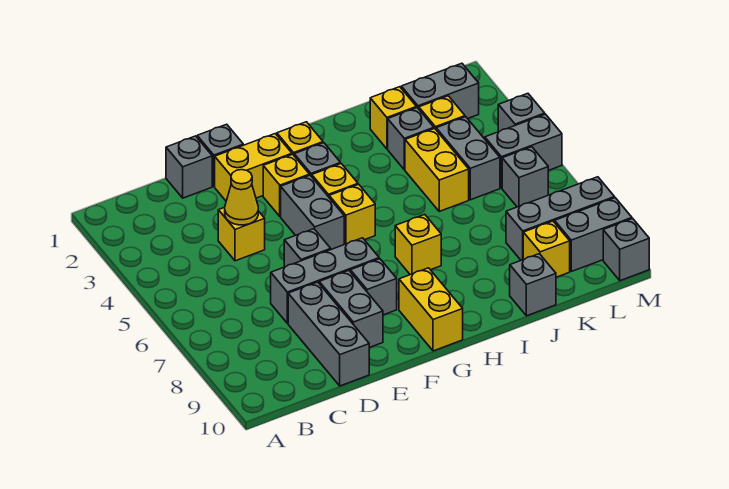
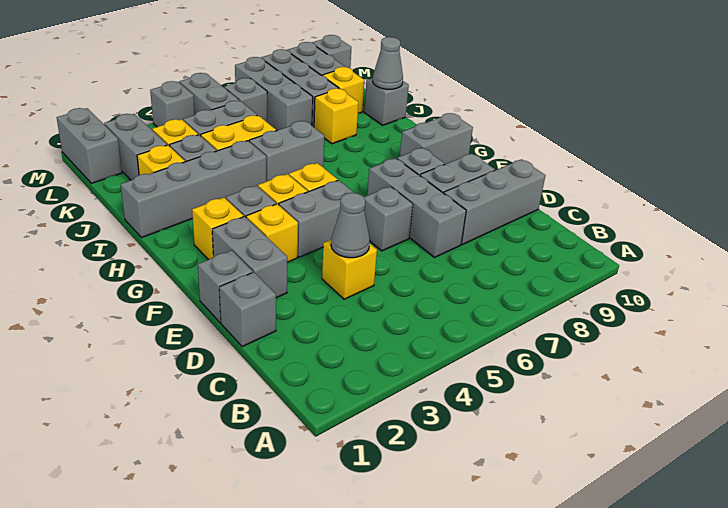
yellow 1x1 cone [225,170,258,225] -> grey 1x1 cone [331,193,370,258]
yellow 1x2 brick [215,134,292,201] -> grey 1x2 brick [212,217,287,298]
yellow 1x2 brick [399,268,463,351] -> grey 1x2 brick [400,113,473,164]
yellow 1x1 brick [395,214,441,275] -> yellow 1x1 brick moved to [314,88,358,144]
none -> grey 1x4 brick [121,141,266,238]
none -> grey 1x2 brick [249,121,324,181]
none -> grey 1x1 cone [373,37,403,89]
none -> grey 1x3 brick [235,57,313,131]
none -> grey 1x2 brick [57,108,122,183]

